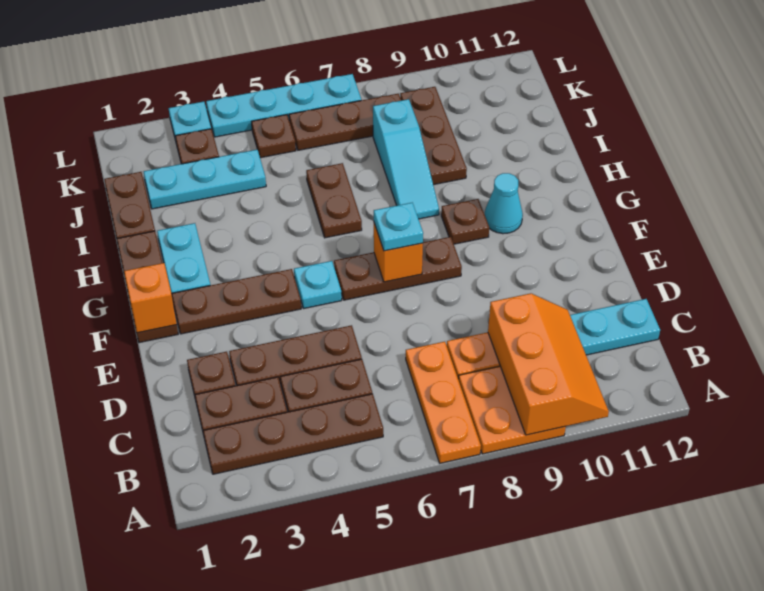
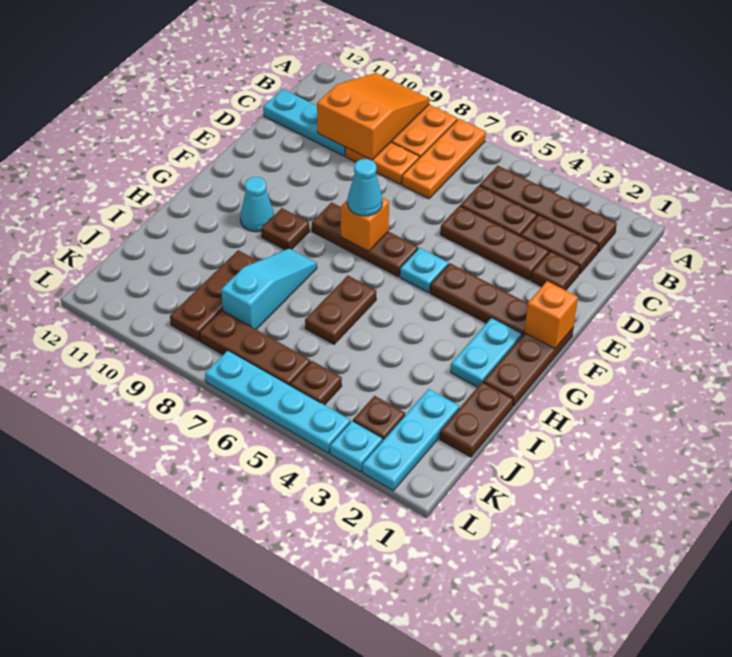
orange 2x3 slope [488,293,609,435] -> orange 2x3 slope turned to [317,73,430,160]
cyan 1x1 plate [374,203,423,251] -> cyan 1x1 cone [347,159,382,216]
cyan 1x3 plate [144,150,266,209] -> cyan 1x3 plate turned to [362,389,459,491]

